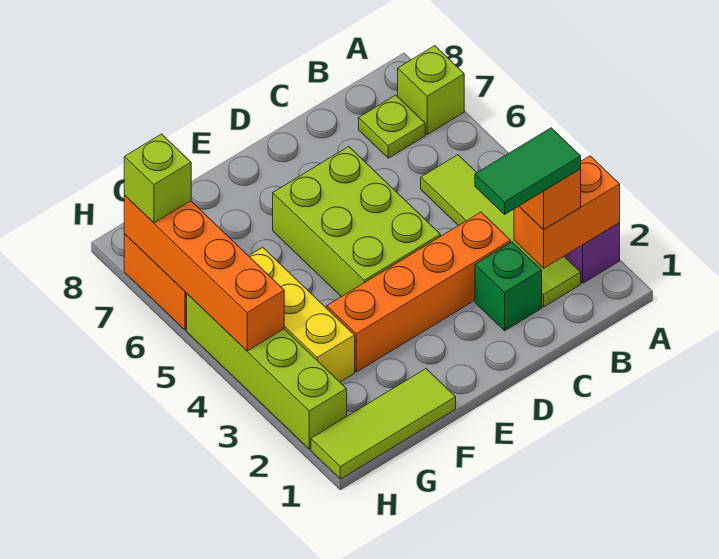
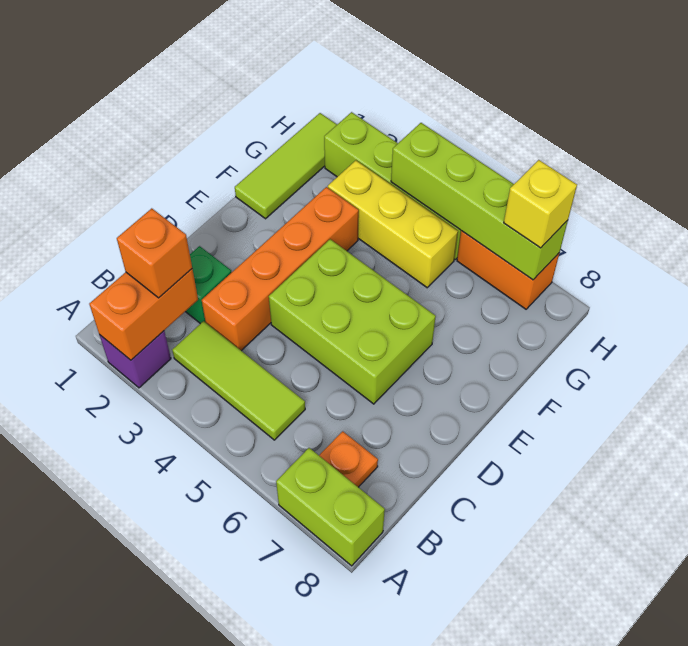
lime 1x1 brick [398,46,464,134] -> lime 1x2 brick [276,448,385,566]
lime 1x4 tile [421,155,581,307] -> lime 1x3 tile [172,321,305,440]
green 1x2 tile [475,128,581,214] -> none
lime 1x1 plate [359,95,425,158] -> orange 1x1 plate [319,431,378,487]
orange 1x4 brick [124,195,284,351] -> lime 1x4 brick [391,123,568,280]
lime 1x1 brick [124,134,191,223] -> yellow 1x1 brick [504,160,577,248]

